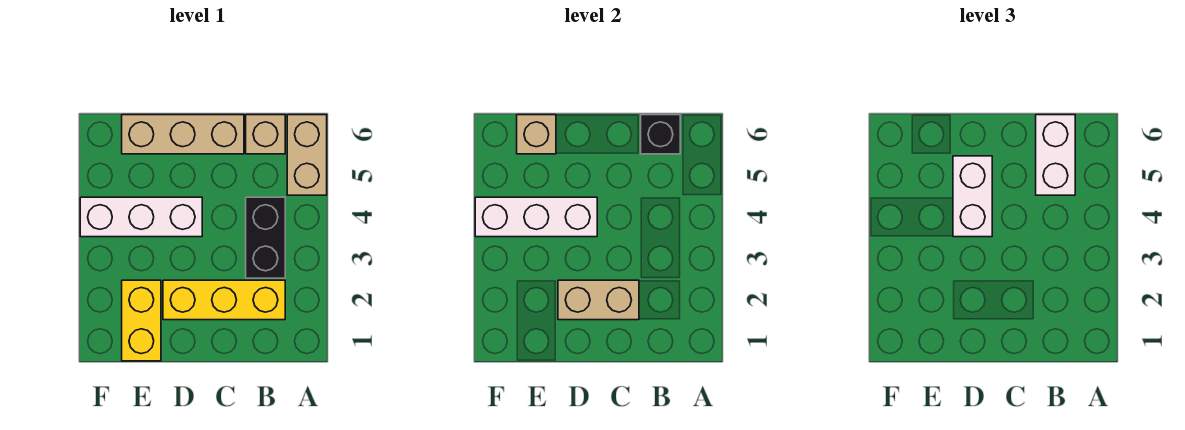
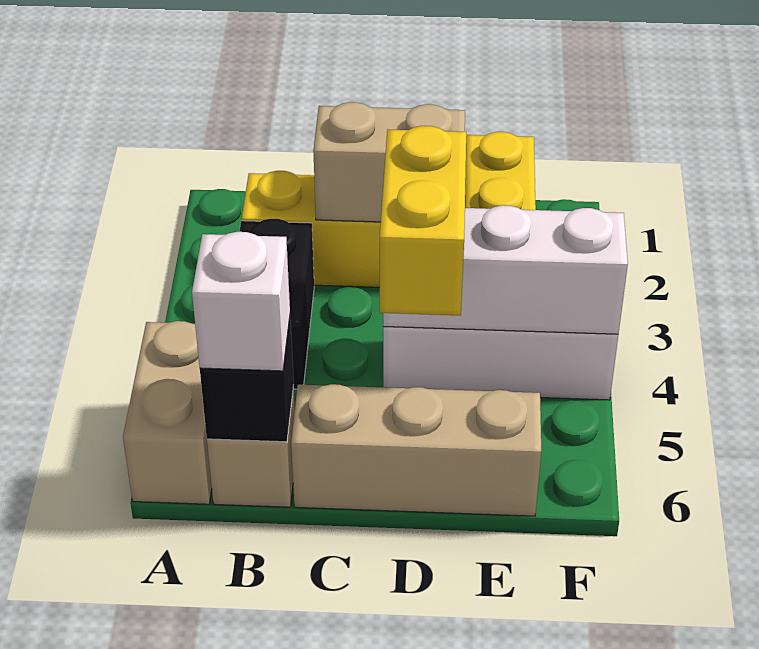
white 1x2 brick [1036,115,1075,195] -> white 1x1 brick [192,232,290,371]
white 1x2 brick [953,156,992,237] -> yellow 1x2 brick [380,126,466,316]
tan 1x1 brick [517,115,556,154] -> none

